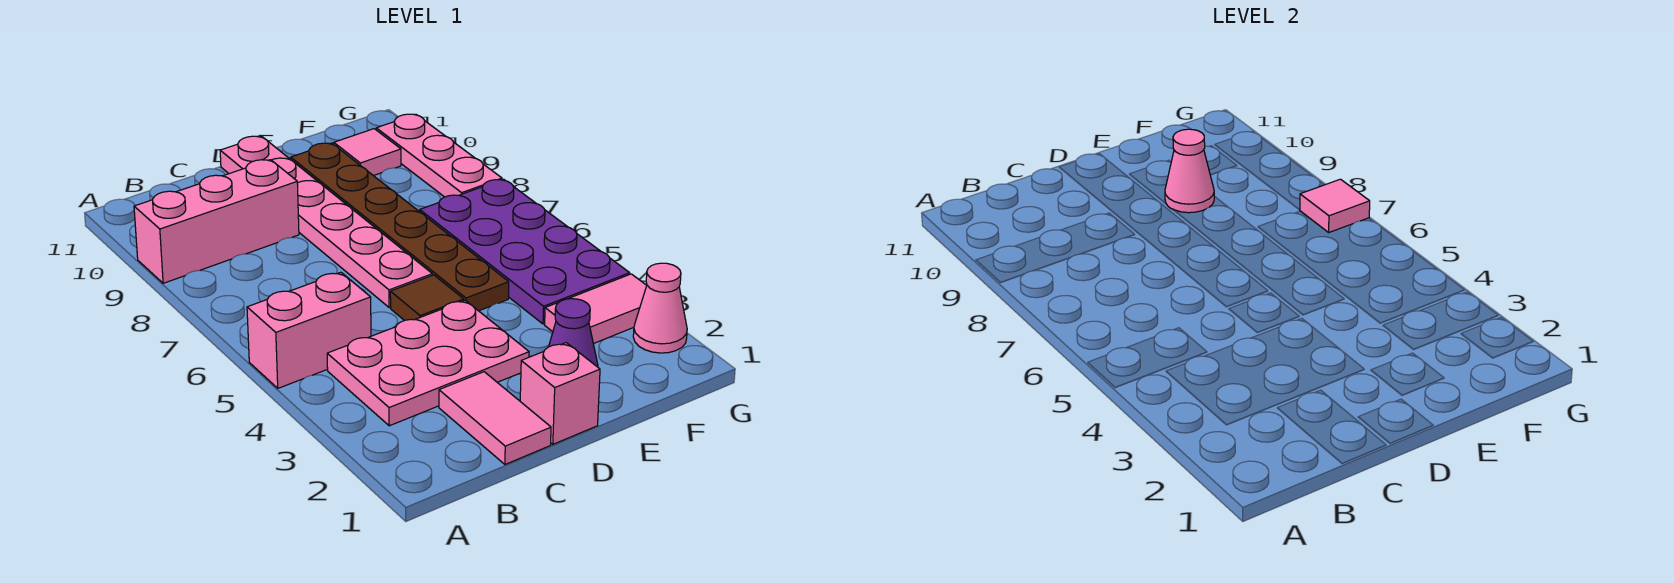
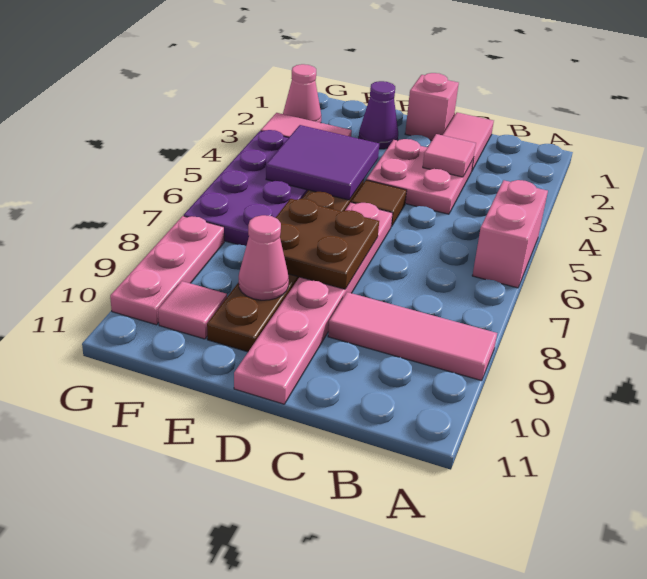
pink 1x2 brick [247,272,371,388] -> pink 1x2 brick turned to [472,180,548,288]
pink 1x3 brick [134,160,299,283] -> pink 1x3 tile [328,292,497,381]
pink 2x3 plate [327,300,529,426] -> pink 2x2 plate [366,139,473,214]
none -> brown 2x2 plate [276,199,379,289]
none -> purple 2x2 tile [266,125,379,200]
pink 1x1 tile [1300,179,1370,232] -> pink 1x1 tile moved to [423,134,476,177]

